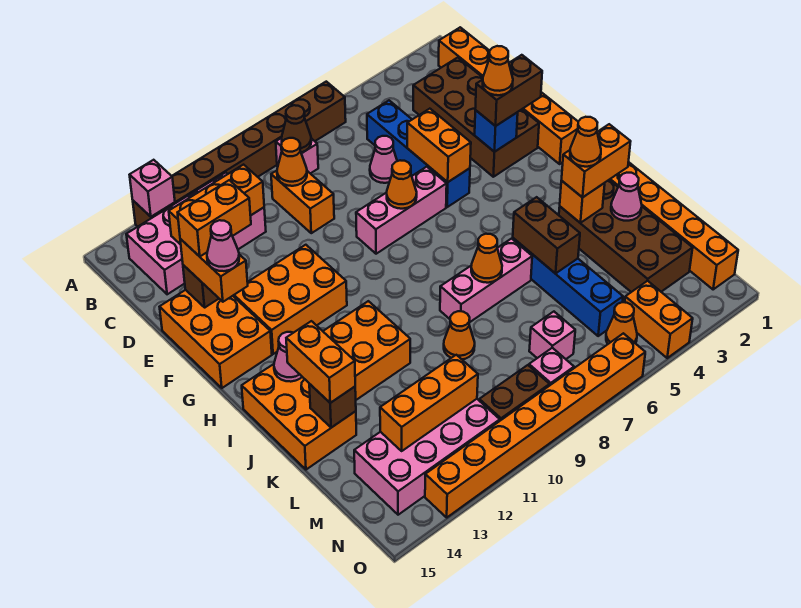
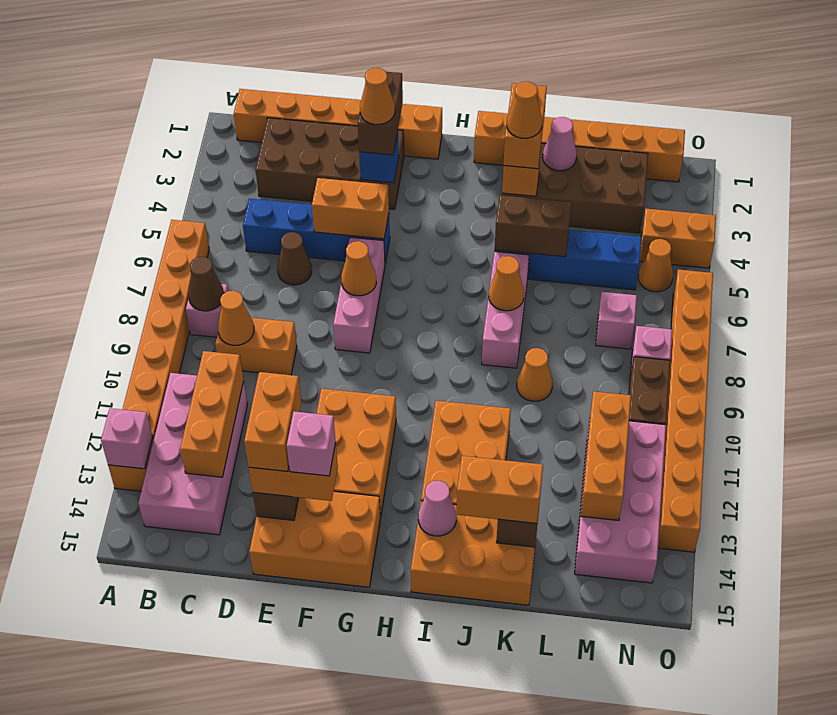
brown 1x8 brick [133,82,346,227] -> orange 1x8 brick [108,220,209,491]
pink 1x1 cone [370,136,397,183] -> brown 1x1 cone [278,232,312,285]
pink 1x1 cone [207,220,239,271] -> pink 1x1 brick [287,412,336,476]

